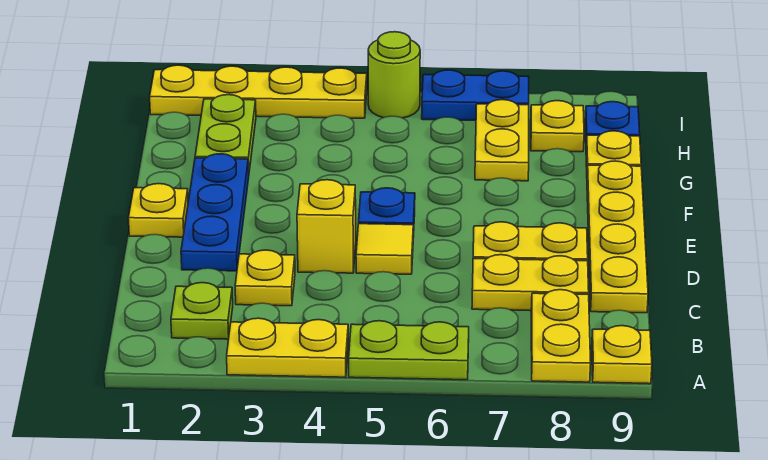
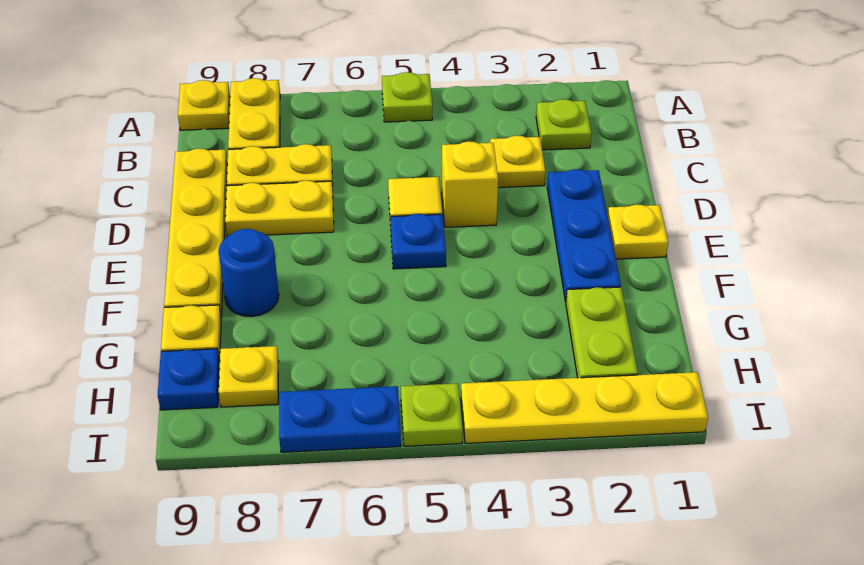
yellow 1x2 plate [227,318,348,377] -> none
lime 1x2 plate [349,321,469,380] -> lime 1x1 plate [382,72,432,122]
none -> blue 1x1 round brick [219,229,279,317]
yellow 1x2 plate [475,100,529,181] -> none
lime 1x1 round brick [368,32,420,118] -> lime 1x1 plate [401,383,463,446]

